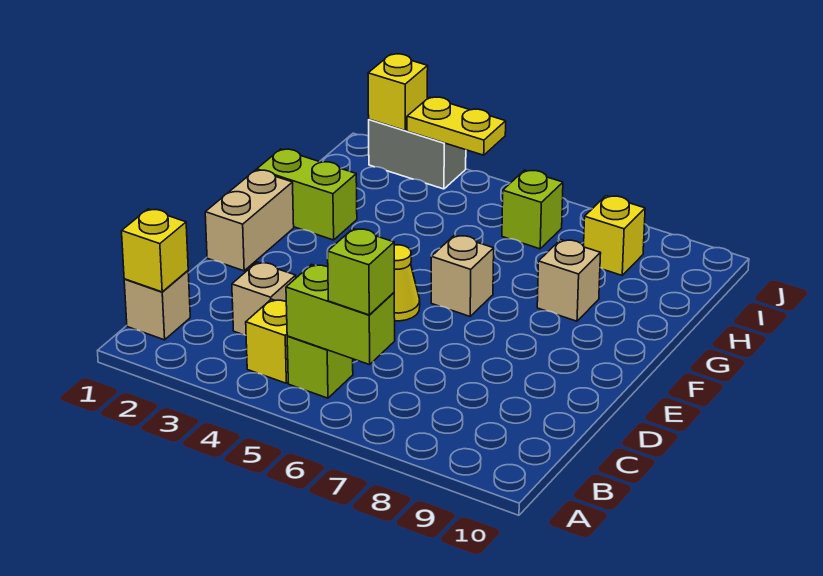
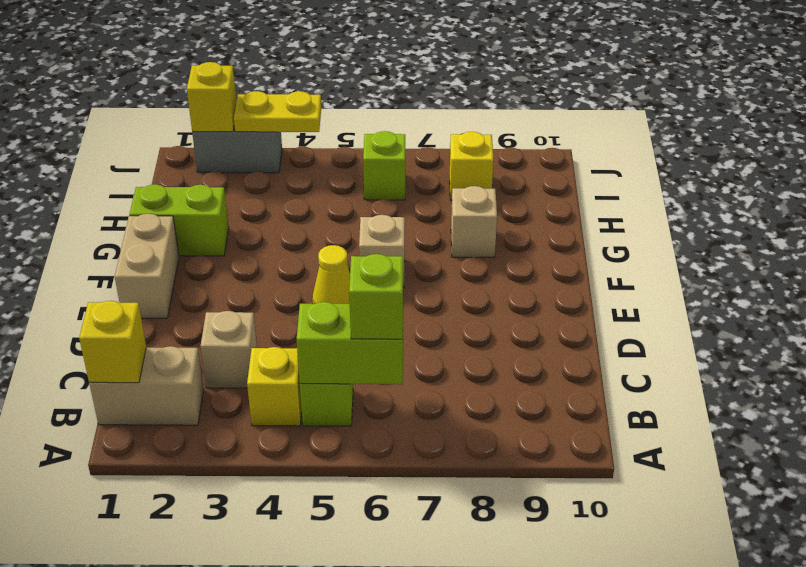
tan 1x1 brick [124,271,190,340] -> tan 1x2 brick [89,346,204,425]

